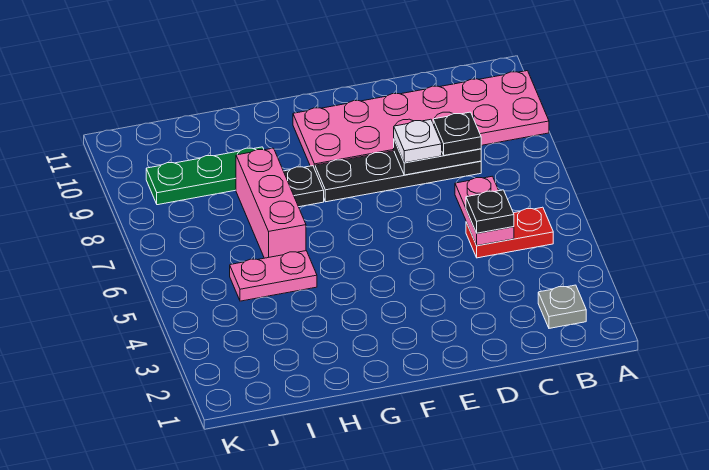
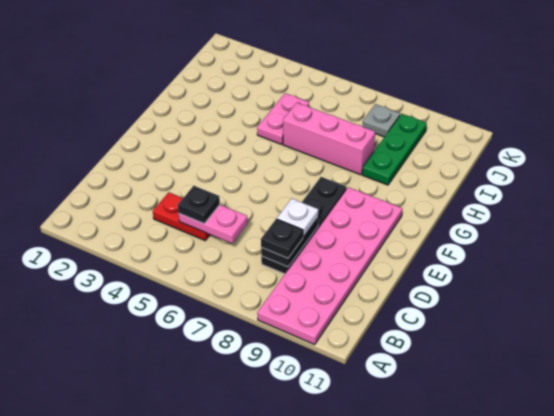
grey 1x1 plate [538,285,586,328] -> grey 1x1 plate moved to [363,104,400,137]
red 1x2 plate [466,207,553,258] -> red 1x2 plate turned to [153,192,210,240]
black 1x1 plate [284,166,324,207] -> none

